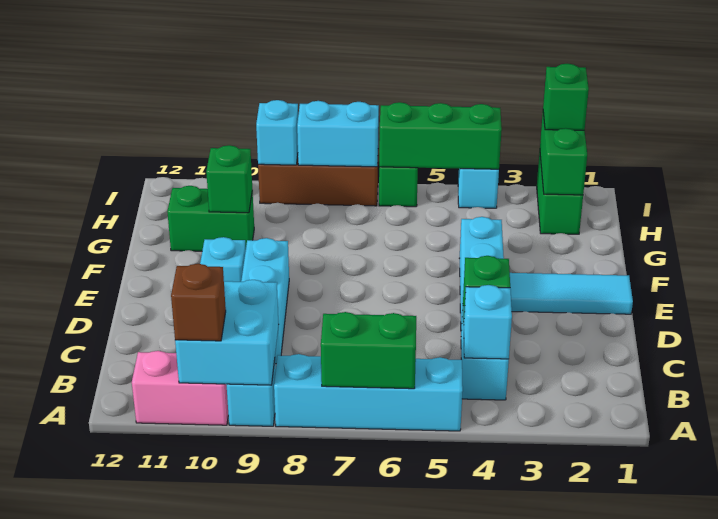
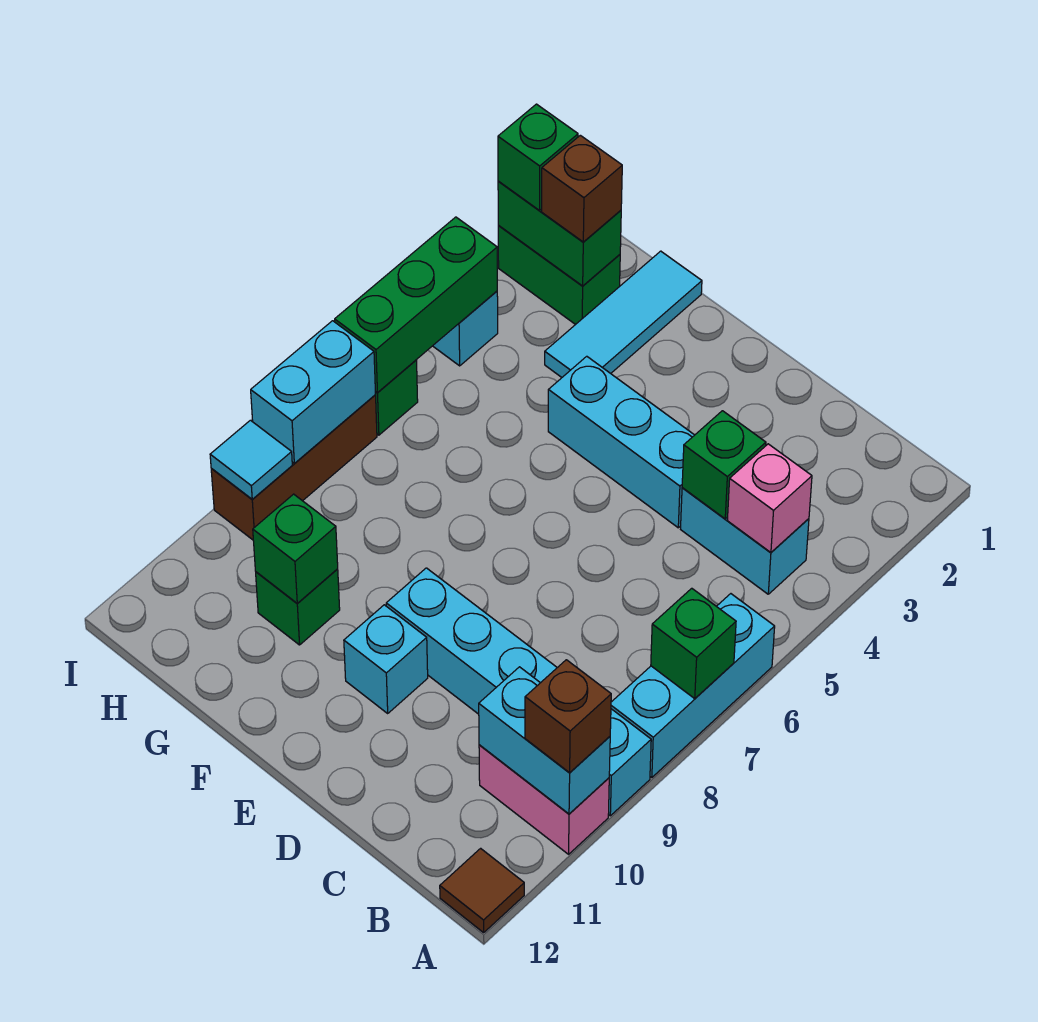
cyan 1x4 brick [274,354,463,431] -> cyan 1x3 brick [611,594,775,778]
green 1x2 brick [321,312,416,389] -> green 1x1 brick [651,588,736,698]
cyan 2x2 brick [175,280,279,385] -> cyan 1x2 brick [479,667,610,814]
pink 1x2 brick [132,351,228,425] -> pink 1x2 brick turned to [479,745,609,854]
none -> brown 1x1 tile [440,848,524,933]
cyan 1x1 brick [464,285,512,359] -> pink 1x1 brick [727,444,812,552]
cyan 1x3 tile [510,273,633,314] -> cyan 1x3 tile moved to [545,251,702,377]
green 1x2 brick [167,185,254,251] -> green 1x1 brick [256,569,340,645]
none -> brown 1x1 brick [542,135,622,242]
cyan 1x1 brick [256,100,298,165] -> cyan 1x1 tile [210,420,292,499]

